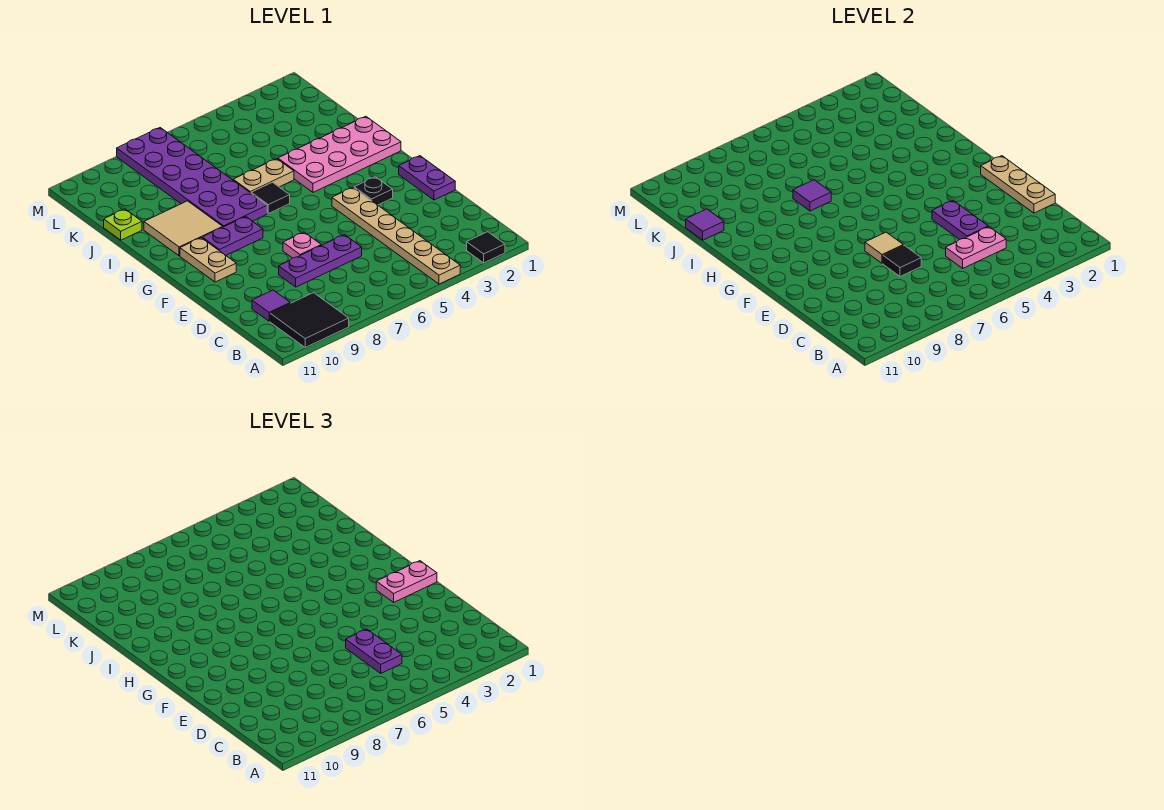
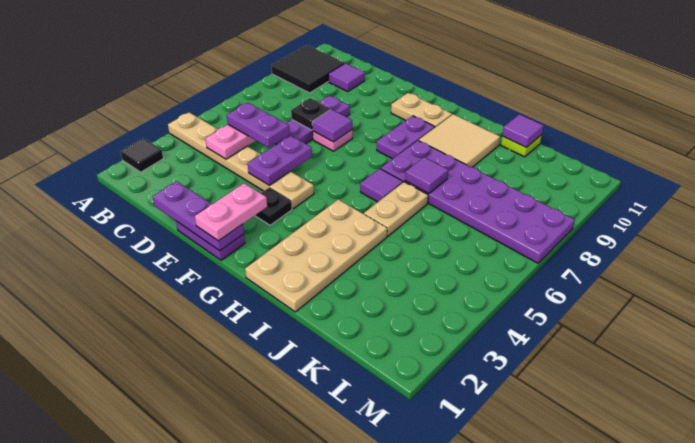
tan 1x3 plate [981,156,1055,213] -> purple 1x3 plate [153,181,244,251]
purple 1x2 plate [932,201,988,240] -> purple 1x2 plate turned to [248,136,312,185]
black 1x1 tile [883,245,921,277] -> black 1x1 plate [291,98,330,130]
tan 1x1 tile [865,232,903,263] -> purple 1x1 tile [312,109,352,142]
pink 2x4 plate [278,116,401,192] -> tan 2x4 plate [245,199,387,312]
black 1x1 tile [251,182,290,214] -> purple 1x1 tile [360,169,403,202]

